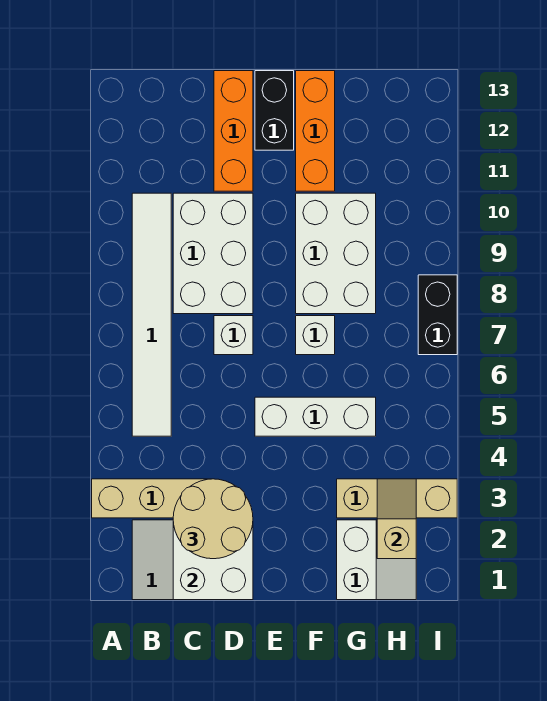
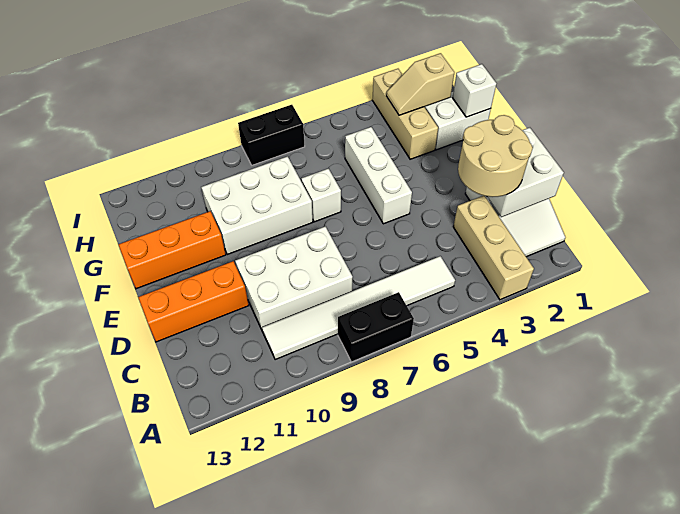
white 1x1 brick [214,316,253,355] -> white 1x1 brick moved to [452,64,496,117]
black 1x2 brick [255,71,294,150] -> black 1x2 brick moved to [338,292,414,362]

